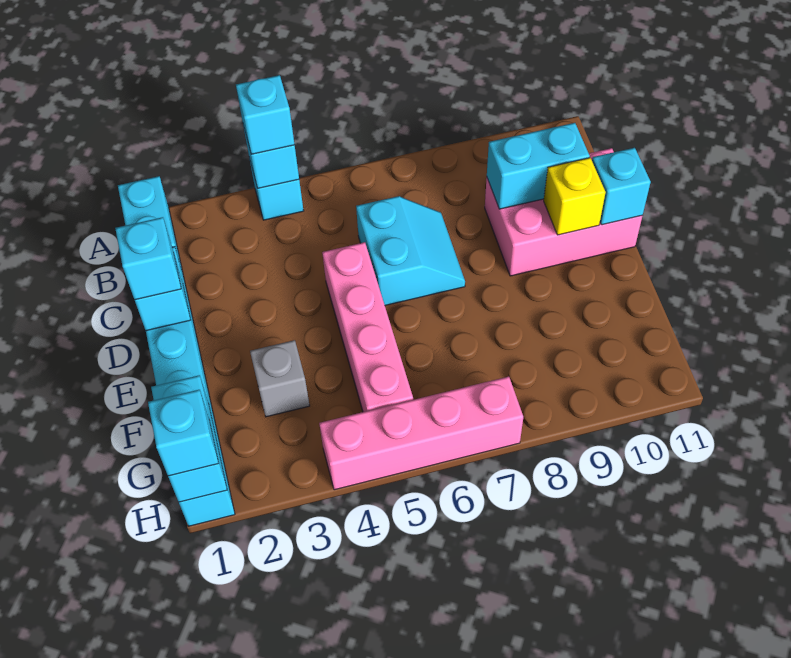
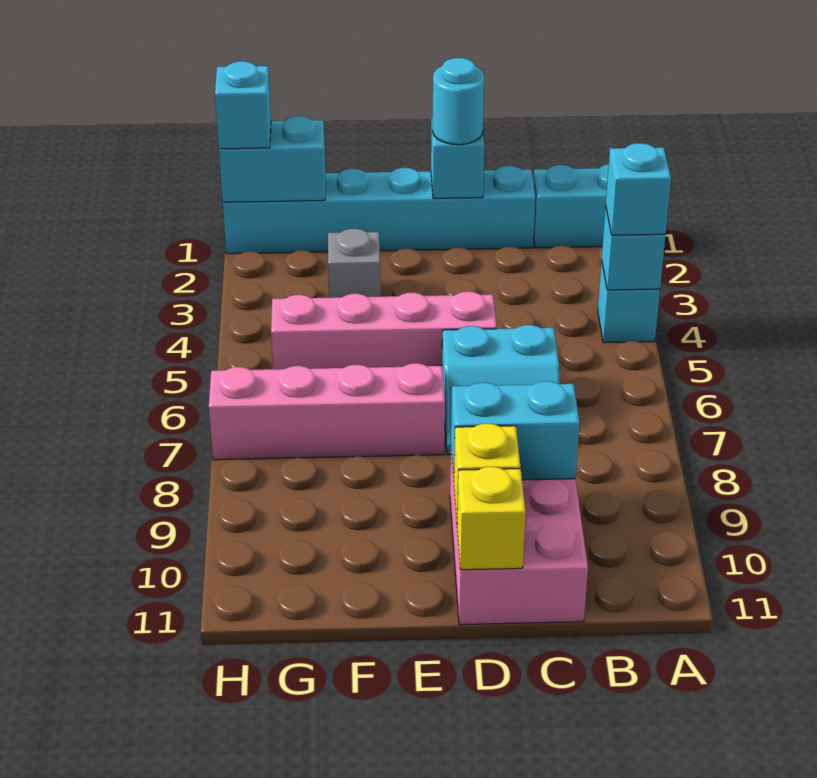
cyan 1x2 brick [487,123,590,209] -> cyan 1x2 brick turned to [451,381,580,480]
cyan 1x1 brick [115,217,181,300] -> cyan 1x1 round brick [432,58,484,145]
cyan 1x1 brick [592,148,651,225] -> yellow 1x1 brick [457,467,526,570]
pink 1x4 brick [319,376,523,490] -> pink 1x4 brick turned to [209,363,445,460]

